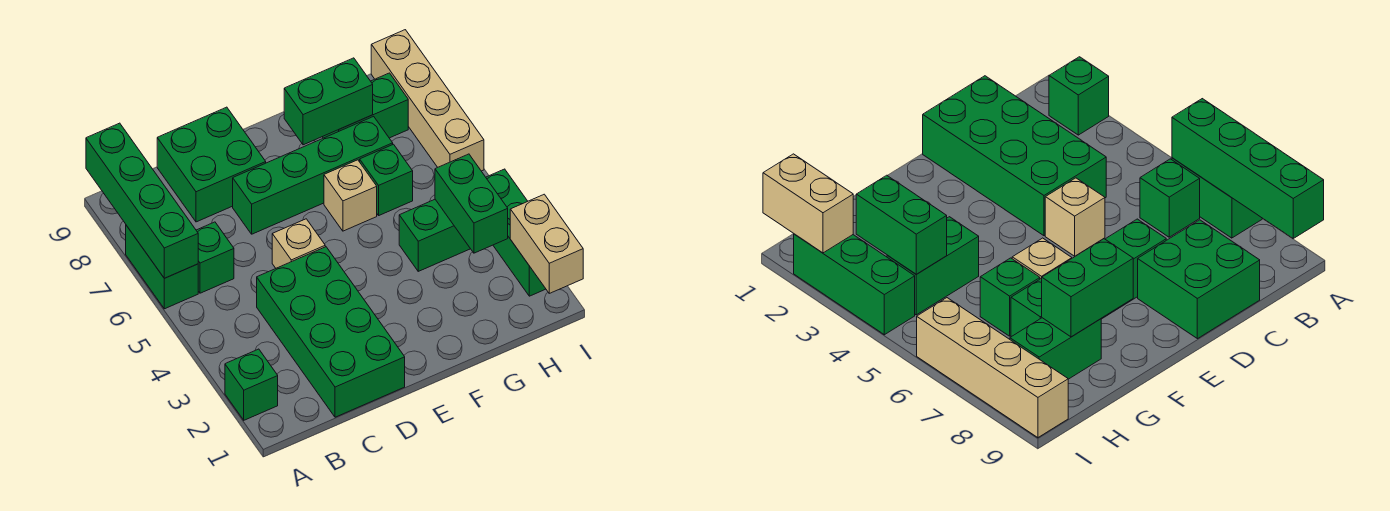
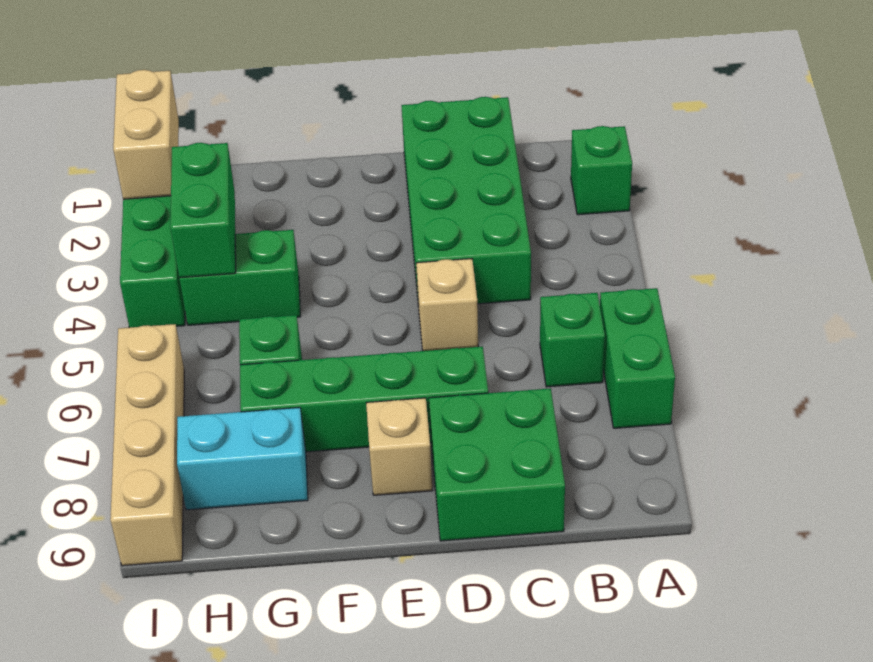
green 1x4 brick [86,123,198,278] -> none
tan 1x1 brick [324,160,377,231] -> tan 1x1 brick moved to [366,398,433,495]
green 1x2 brick [284,58,373,145] -> none
green 1x2 brick [323,73,408,138] -> cyan 1x2 brick [177,407,308,510]

